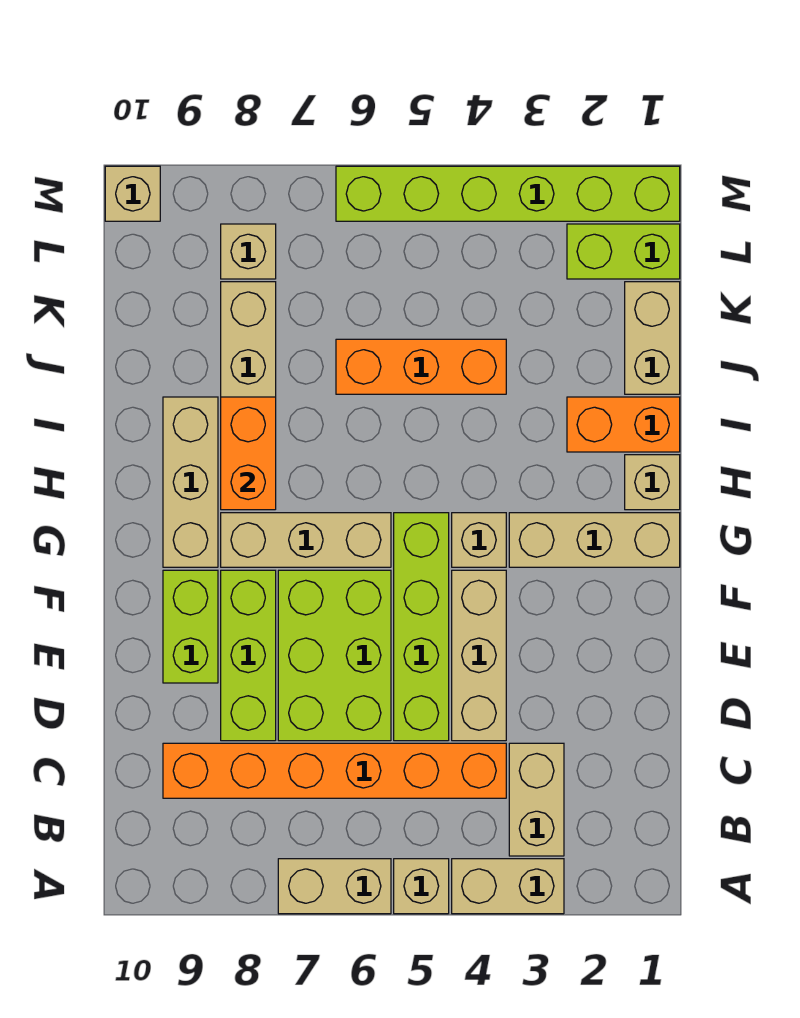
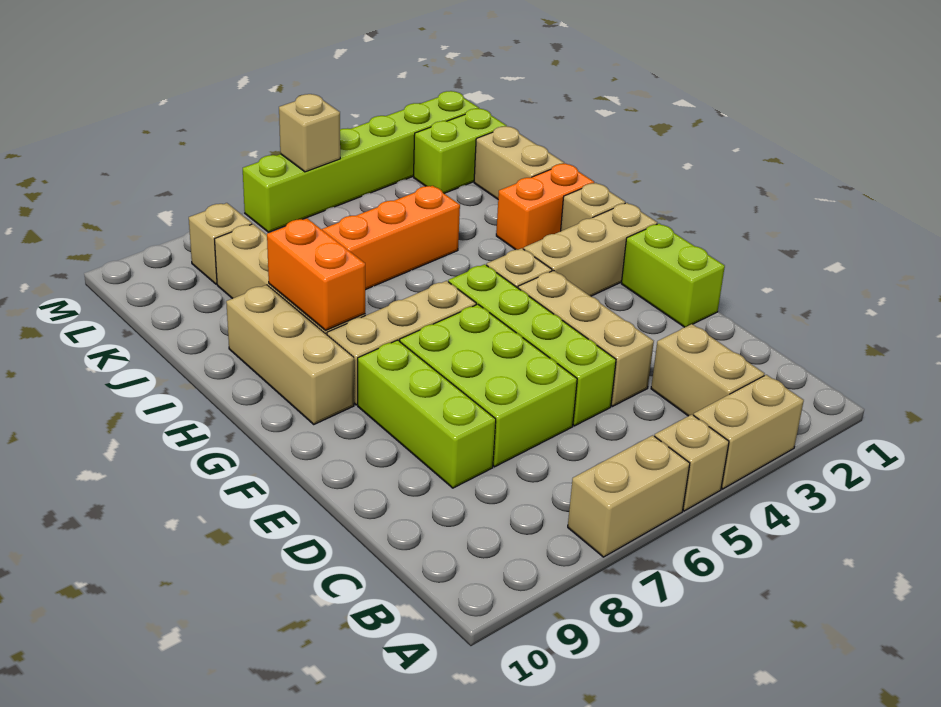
orange 1x6 brick [163,743,506,798] -> none
lime 1x2 brick [163,570,218,683] -> lime 1x2 brick moved to [621,224,725,327]
tan 1x1 brick [105,166,160,221] -> tan 1x1 brick moved to [279,94,340,172]

